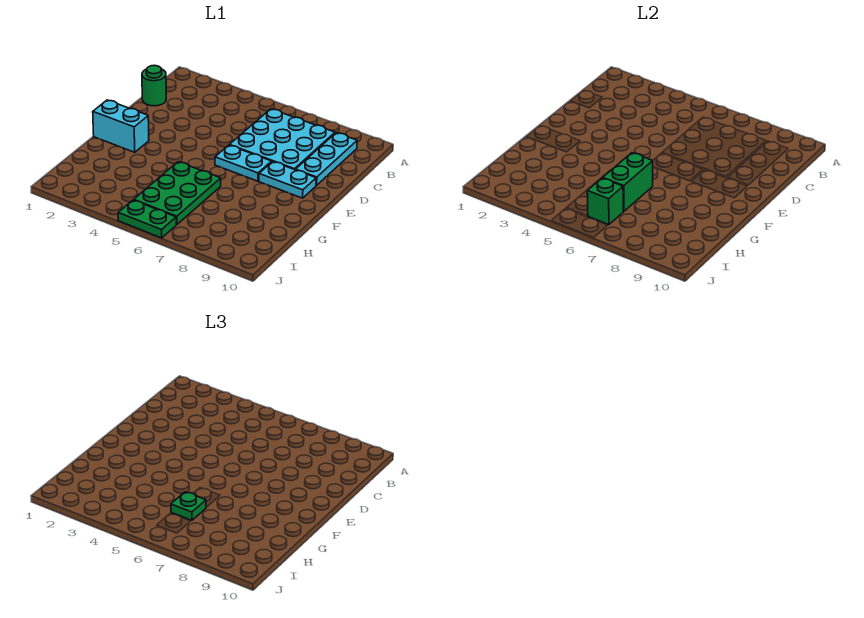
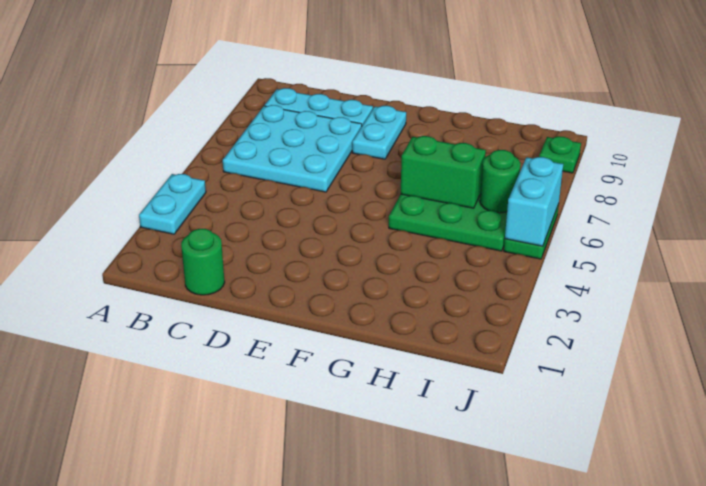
cyan 1x2 plate [215,145,272,181] -> cyan 1x2 plate moved to [139,174,206,234]
cyan 1x2 brick [93,100,149,152] -> cyan 1x2 brick moved to [505,157,563,246]
green 1x1 plate [171,492,206,520] -> green 1x1 plate moved to [539,136,581,173]
green 1x1 brick [587,178,623,225] -> green 1x1 round brick [480,150,521,213]

